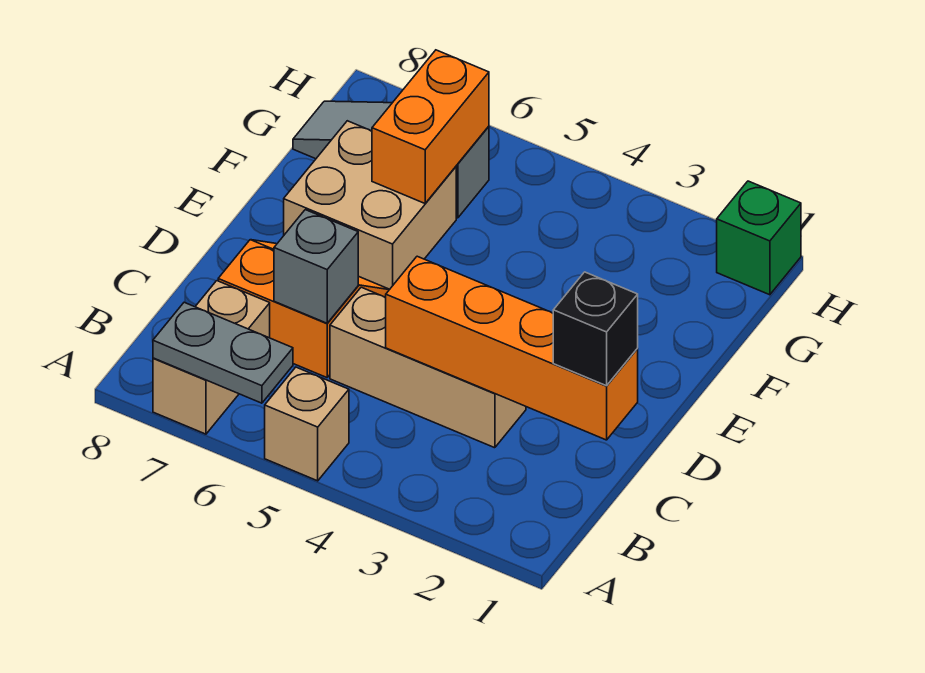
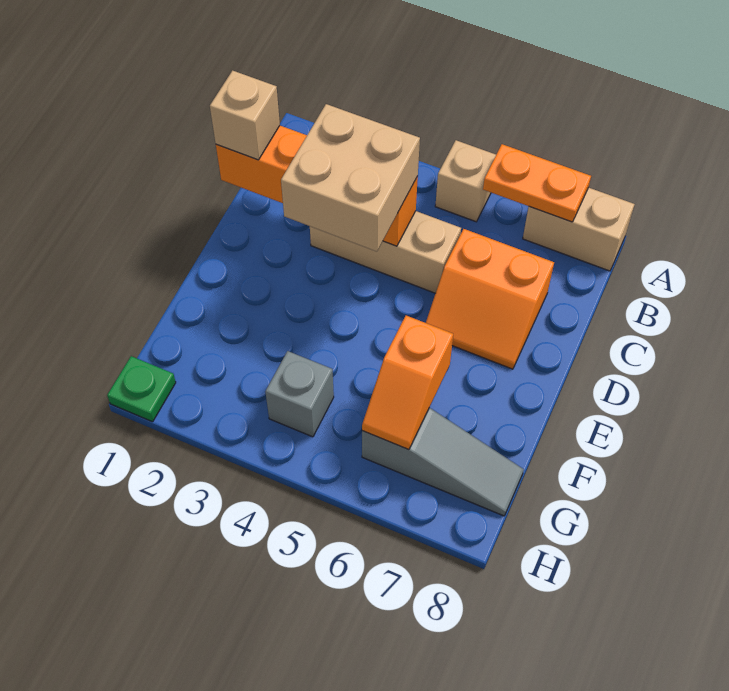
grey 1x2 plate [153,302,293,403] -> orange 1x2 plate [483,144,591,222]
tan 1x2 brick [153,281,270,434] -> tan 1x2 brick turned to [523,188,635,271]
black 1x1 brick [553,272,638,386] -> tan 1x1 brick [210,71,280,160]
grey 1x1 brick [274,210,358,323] -> grey 1x1 brick moved to [265,351,334,437]
tan 2x2 brick [284,121,456,289] -> tan 2x2 brick moved to [281,104,420,251]
orange 1x2 brick [372,50,489,203] -> orange 1x2 slope [362,316,453,450]
green 1x1 brick [717,181,801,295] -> green 1x1 plate [107,356,176,422]

